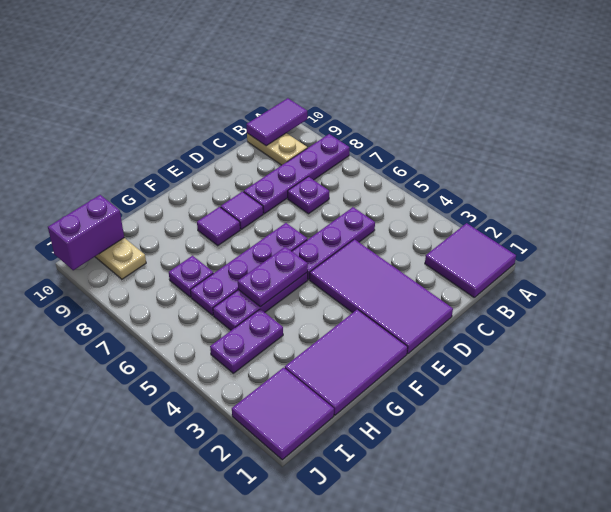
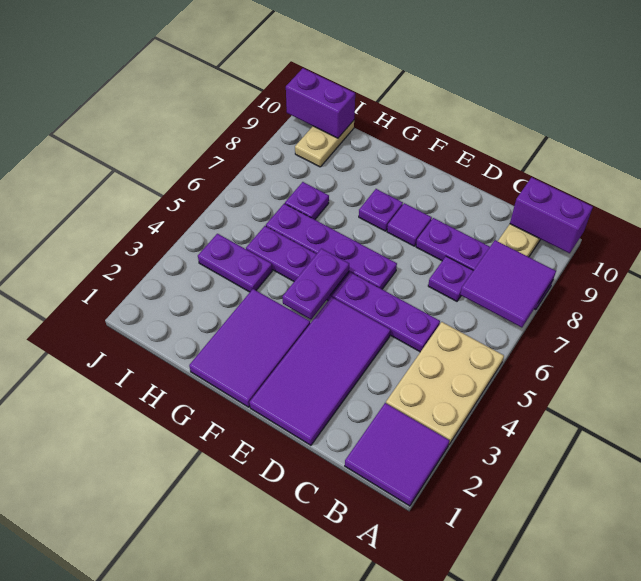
none -> tan 2x3 plate [386,322,504,444]
purple 1x2 tile [246,98,307,146] -> purple 1x2 brick [510,177,593,253]
purple 2x3 tile [285,309,408,415] -> purple 2x3 tile turned to [189,289,310,407]
purple 1x2 plate [238,247,308,307] -> purple 1x2 plate turned to [282,249,349,319]
purple 1x1 tile [197,207,240,246] -> purple 1x1 plate [359,189,403,231]
purple 2x2 tile [232,368,334,460] -> purple 2x2 tile moved to [460,240,556,327]

